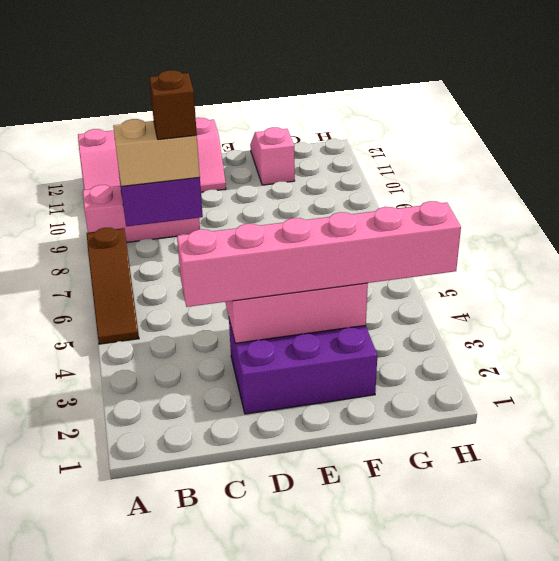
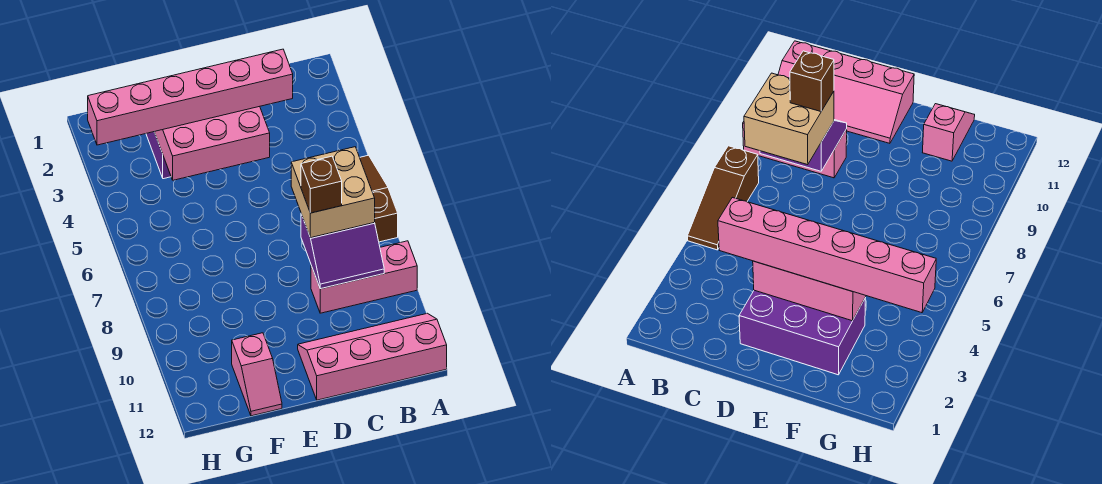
tan 1x2 brick [113,119,200,186] -> tan 2x2 brick [291,147,375,238]

